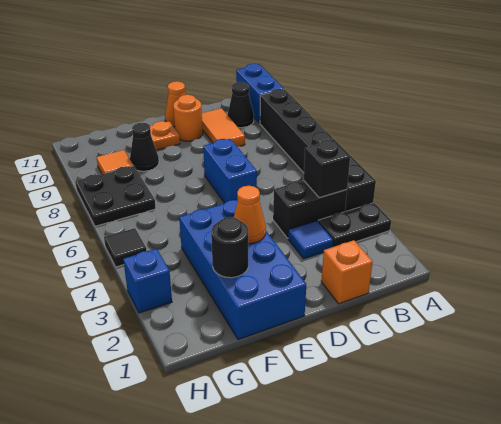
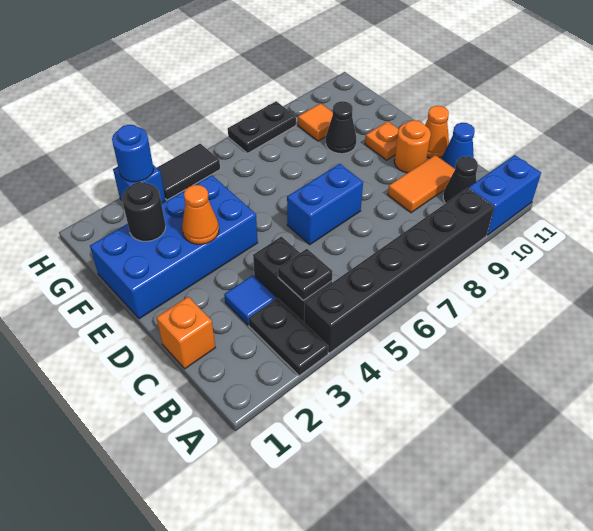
black 1x1 brick [304,140,350,198] -> black 1x1 plate [278,249,333,300]
none -> blue 1x1 cone [442,123,475,169]
black 2x2 plate [75,166,156,226] -> black 1x2 plate [228,101,296,153]
none -> blue 1x1 round brick [112,125,154,182]
black 1x1 tile [104,228,146,267] -> black 1x2 tile [157,144,220,200]

